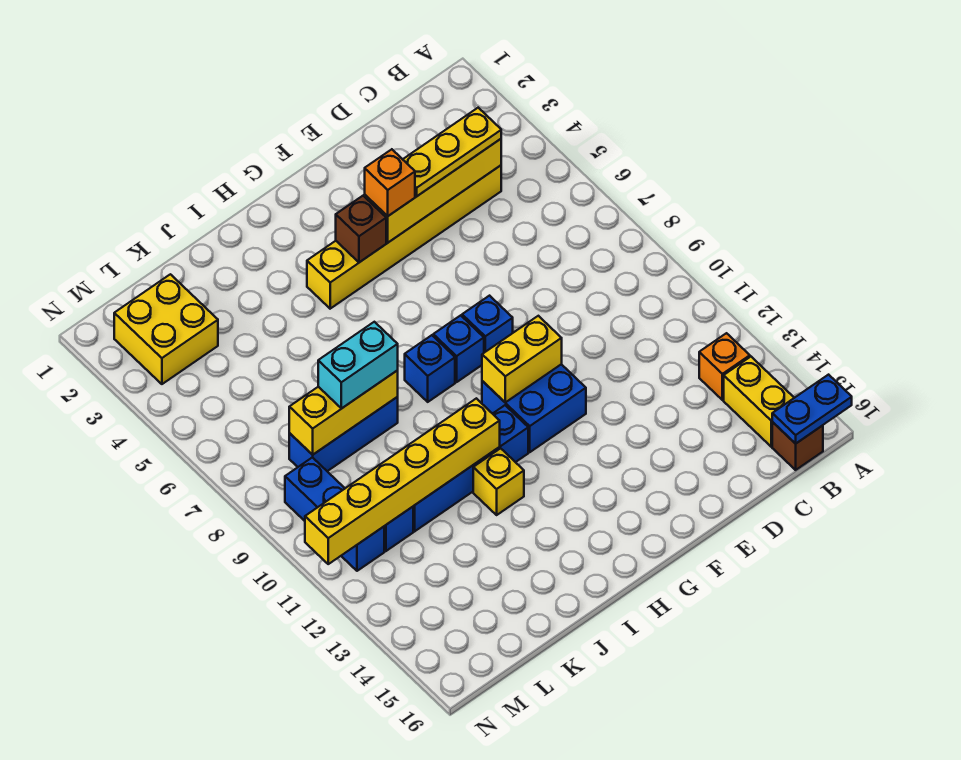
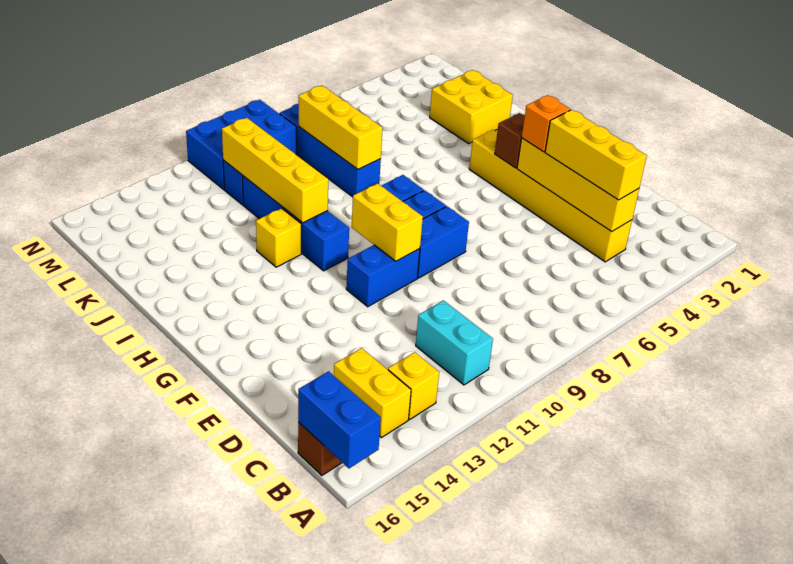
blue 1x2 plate [772,375,852,444] -> blue 1x2 brick [298,371,381,468]
orange 1x1 brick [699,333,750,400] -> yellow 1x1 brick [388,352,439,419]
yellow 1x2 brick [724,357,794,447] -> yellow 1x2 brick turned to [334,348,411,438]
yellow 1x3 plate [403,108,501,196] -> yellow 1x3 brick [545,110,647,200]
blue 1x1 brick [462,296,513,353] -> blue 1x2 brick [417,206,469,278]
blue 2x2 brick [482,364,586,452] -> blue 1x2 brick [346,245,420,307]
yellow 1x6 brick [305,398,500,564] -> yellow 1x4 brick [222,118,328,223]
blue 1x3 brick [289,397,398,471] -> blue 1x4 brick [280,104,381,197]
cyan 1x2 brick [318,322,398,408] -> cyan 1x2 brick moved to [416,301,493,385]
yellow 2x2 brick [114,274,218,384] -> yellow 2x2 brick moved to [430,70,513,143]
blue 1x3 brick [285,457,384,571] -> blue 2x3 brick [186,100,296,189]

